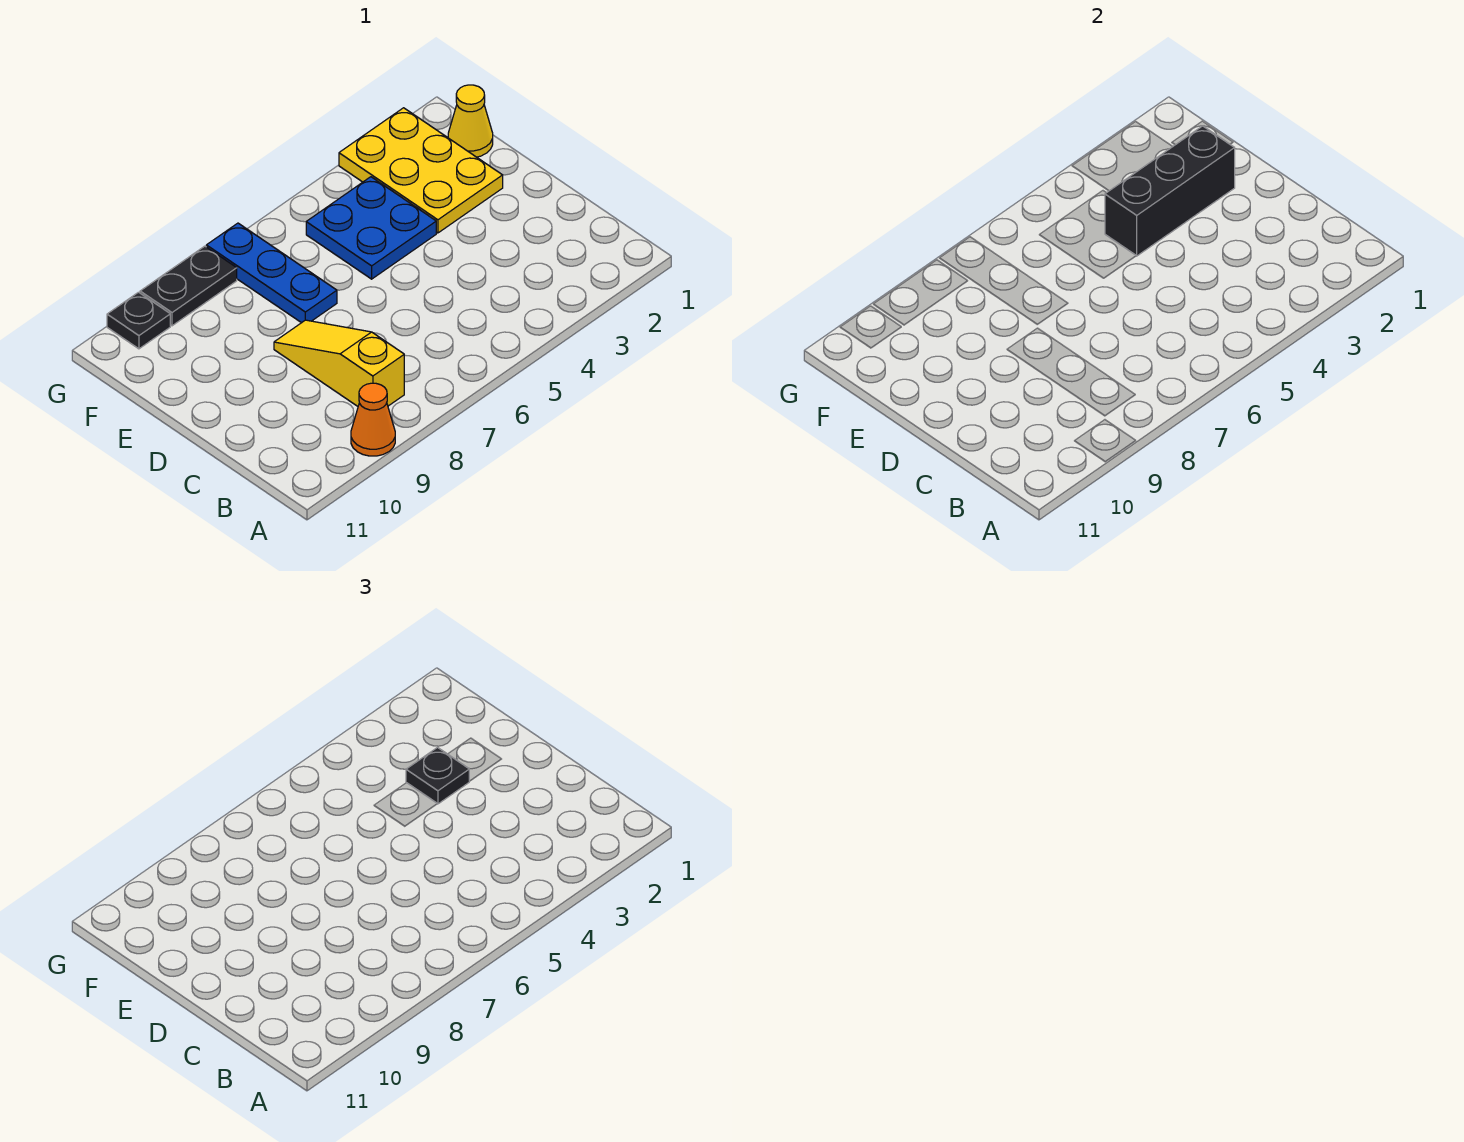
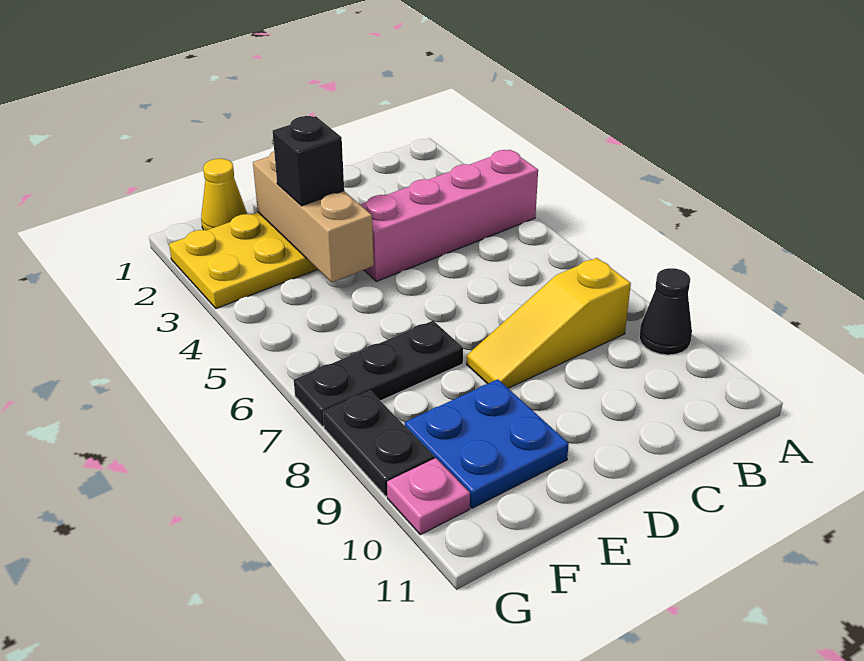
none -> pink 1x4 brick [360,150,538,281]
orange 1x1 cone [351,383,395,456] -> black 1x1 cone [639,268,692,355]
black 1x3 brick [1105,126,1235,256] -> tan 1x3 brick [253,151,374,282]
black 1x1 plate [406,747,469,804] -> black 1x1 brick [273,116,344,206]
blue 2x2 plate [306,177,436,279] -> blue 2x2 plate moved to [405,379,569,508]
blue 1x3 plate [206,223,337,323] -> black 1x3 plate [294,321,463,426]
black 1x1 plate [107,292,170,349] -> pink 1x1 plate [387,458,470,535]

